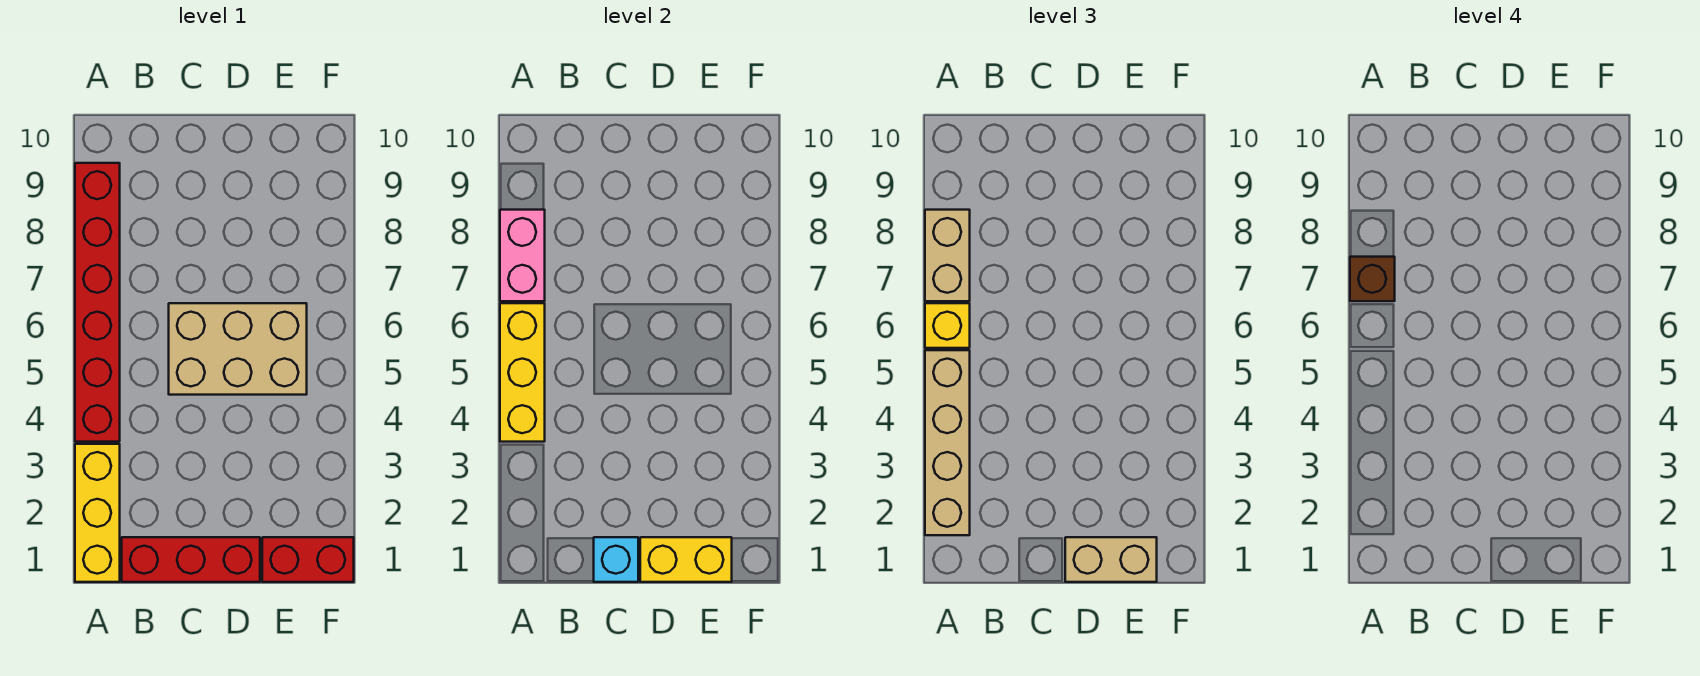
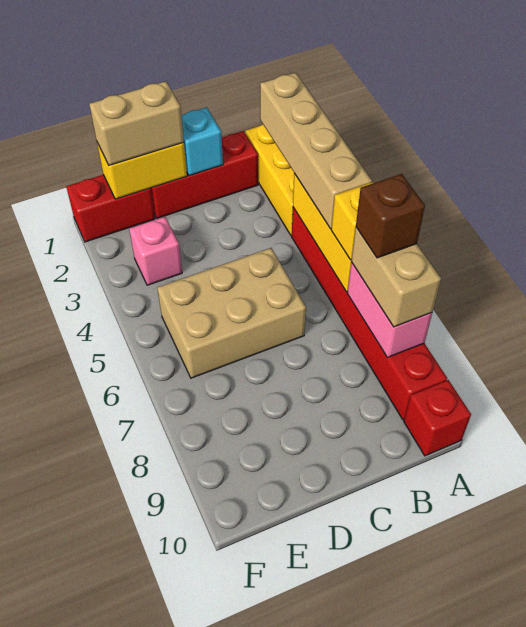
none -> red 1x1 brick [404,380,471,456]
none -> pink 1x1 brick [129,217,182,285]

